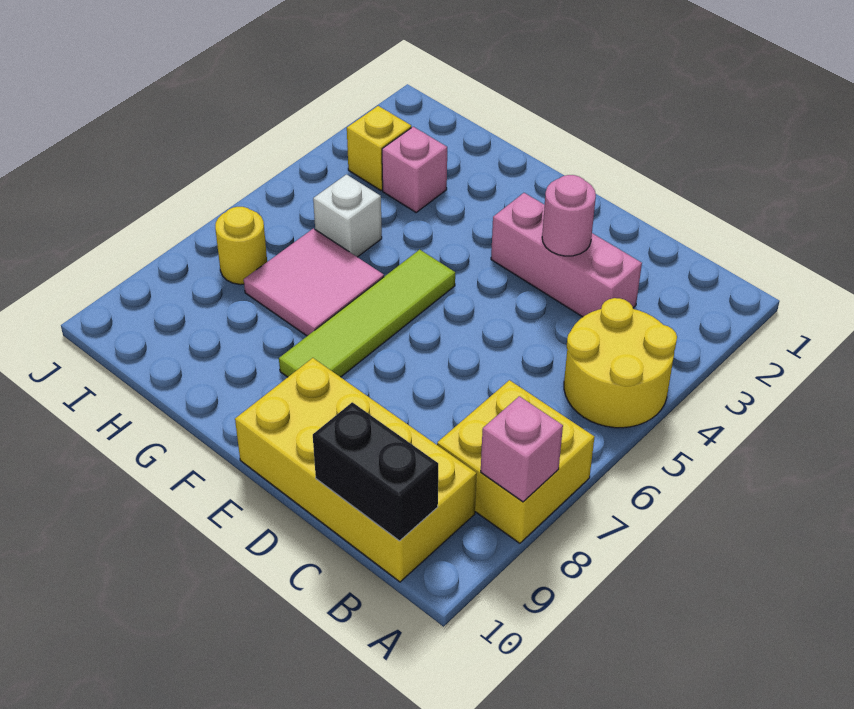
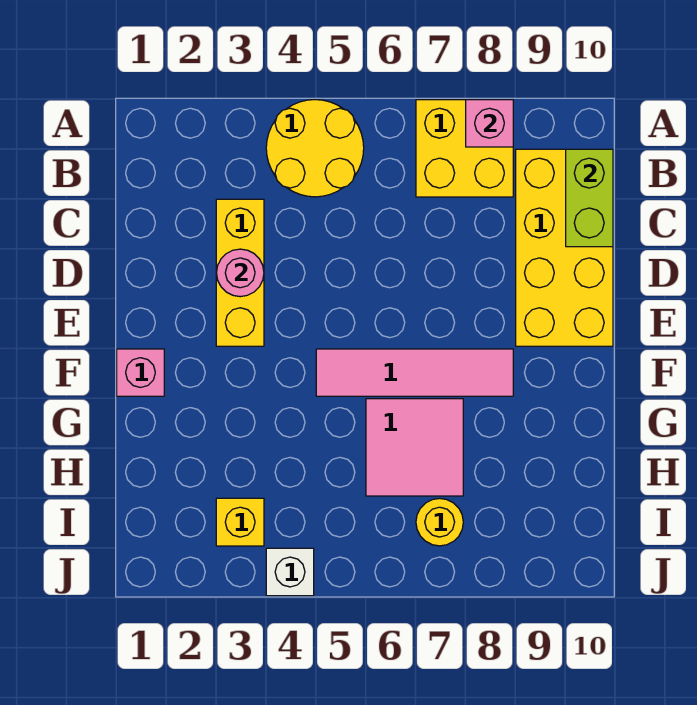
black 1x2 brick [313,402,438,541] -> lime 1x2 brick [566,149,613,247]
pink 1x3 brick [491,193,642,317] -> yellow 1x3 brick [216,199,264,346]
lime 1x4 tile [279,250,455,377] -> pink 1x4 tile [316,349,513,396]
pink 1x1 brick [382,127,447,212] -> pink 1x1 brick moved to [117,349,164,396]
white 1x1 brick [313,174,382,257] -> white 1x1 brick moved to [266,548,314,596]

